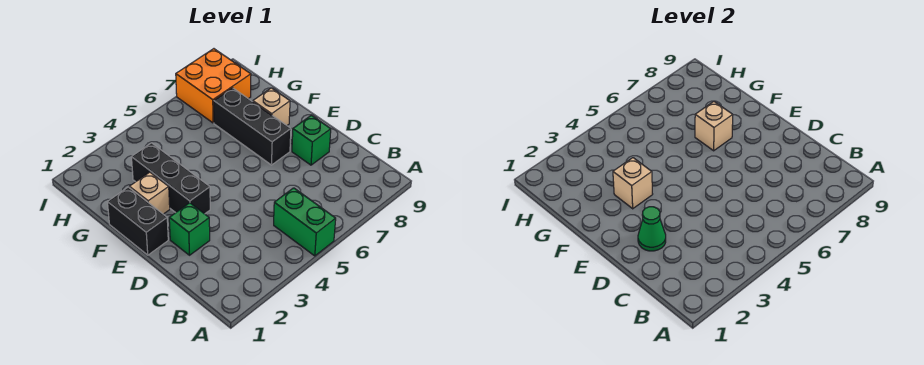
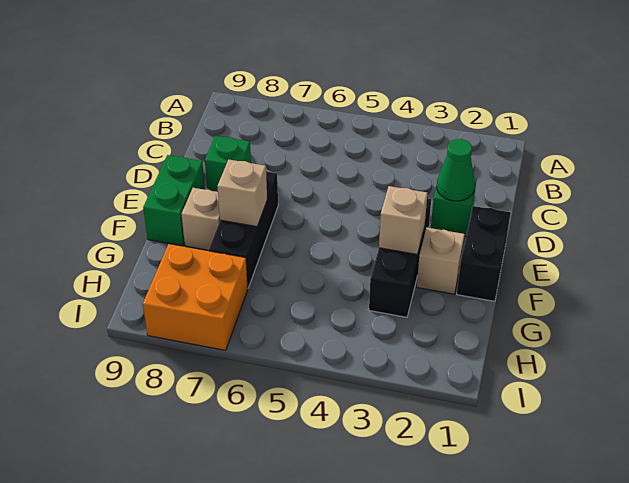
green 1x2 brick [274,188,336,256] -> green 1x2 brick moved to [143,155,205,246]

